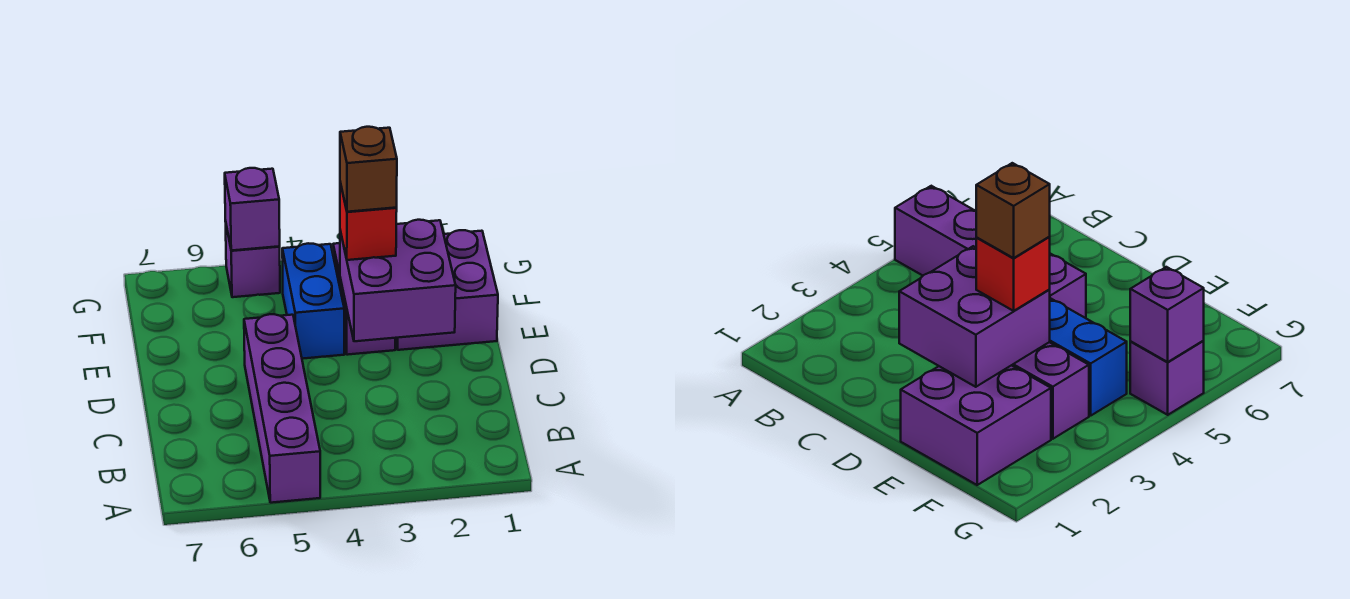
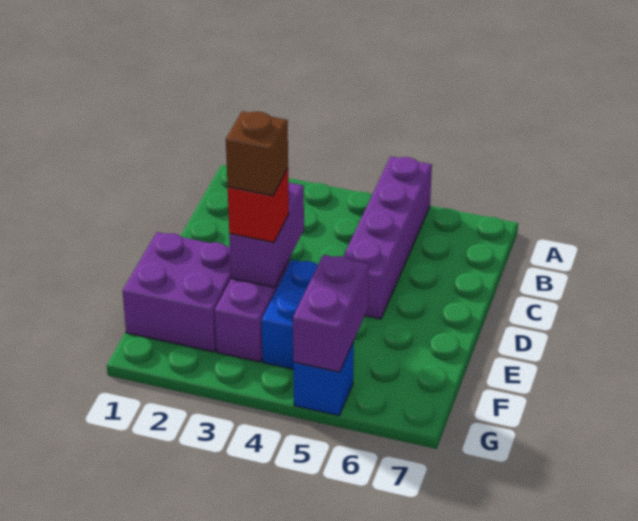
purple 2x2 brick [340,220,456,341] -> purple 1x2 brick [229,182,304,287]
purple 1x1 brick [225,221,280,297] -> blue 1x1 brick [293,342,354,416]
purple 1x1 brick [225,168,280,251] -> purple 1x2 brick [293,255,369,372]

